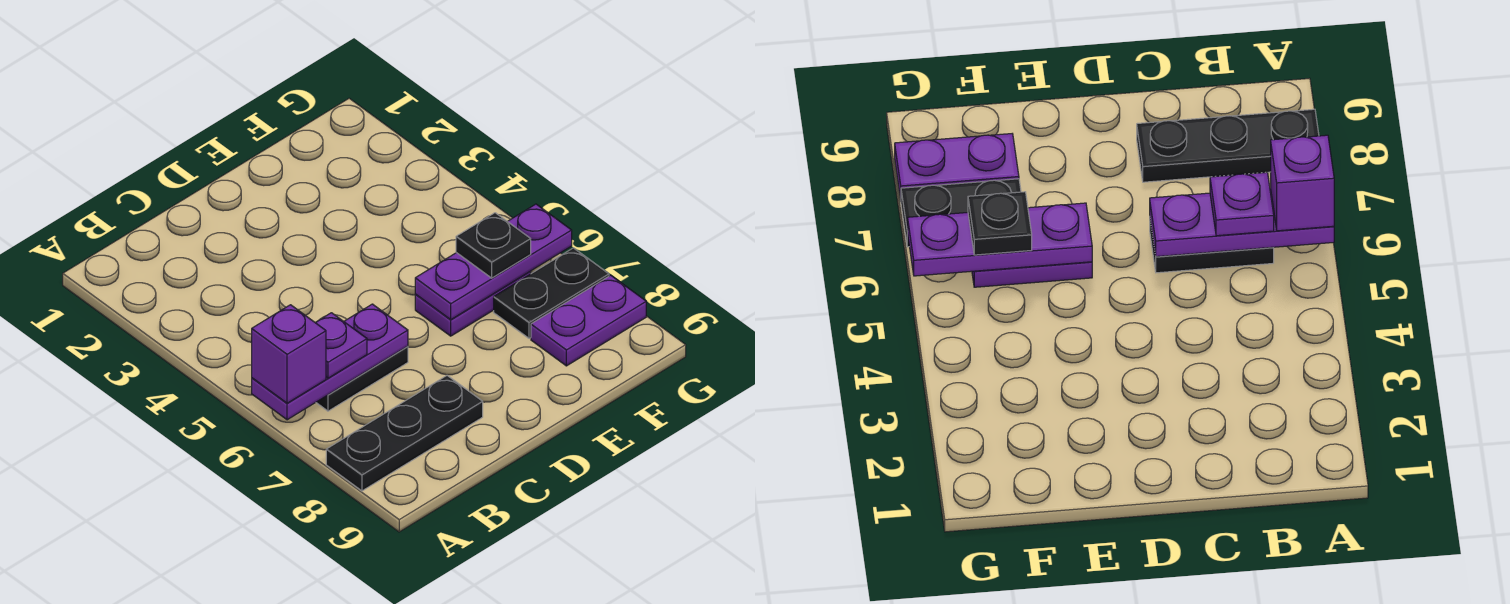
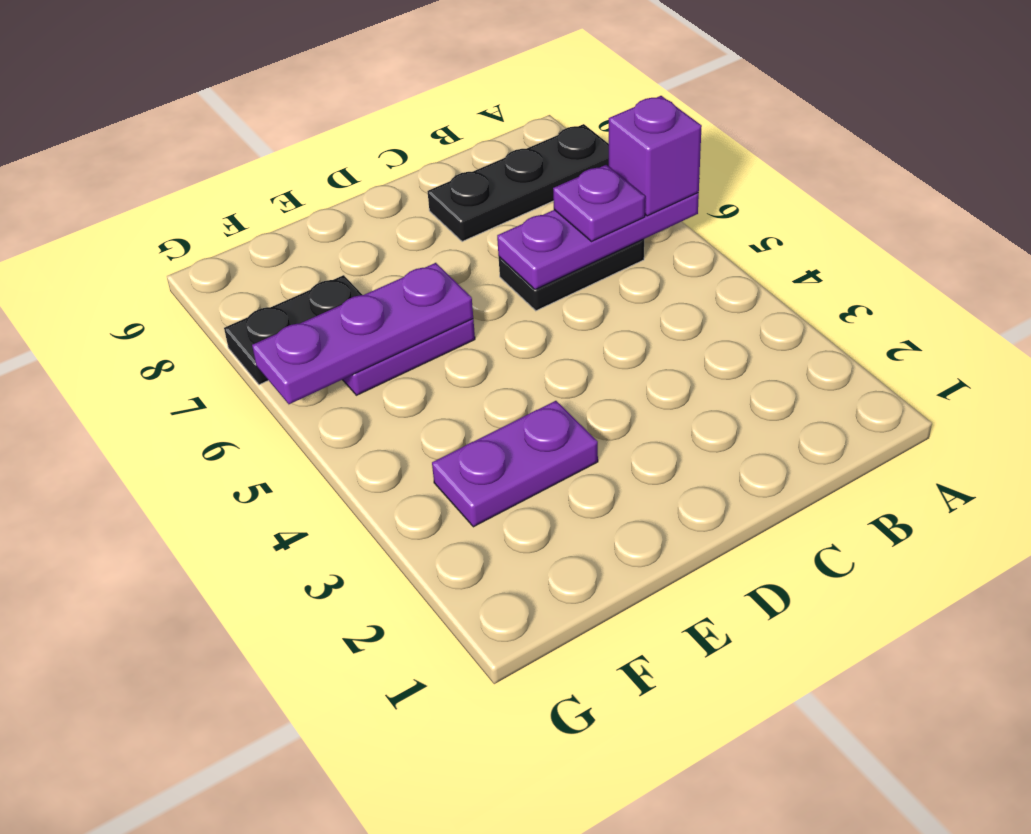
black 1x1 plate [456,213,531,278] -> none
purple 1x2 plate [531,275,646,366] -> purple 1x2 plate moved to [432,401,598,527]

